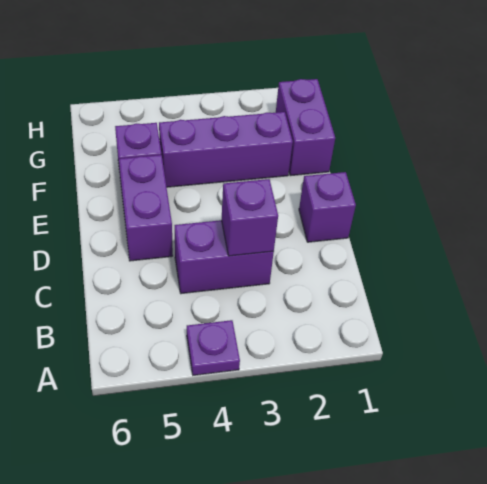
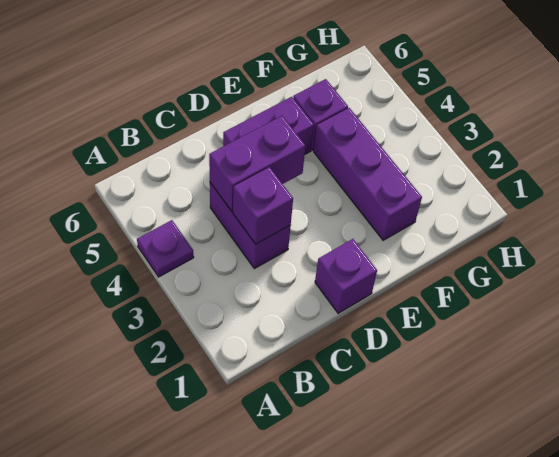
purple 1x2 brick [276,79,335,176] -> purple 1x2 brick moved to [209,116,305,211]

